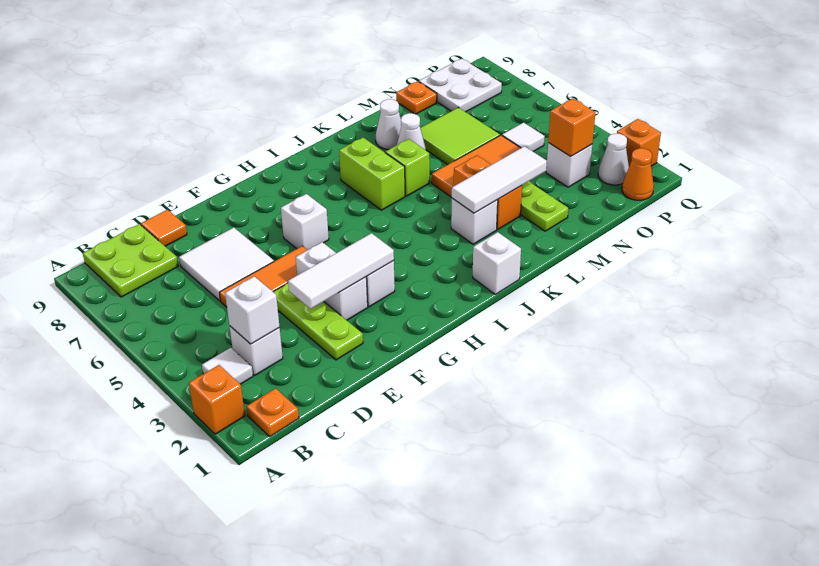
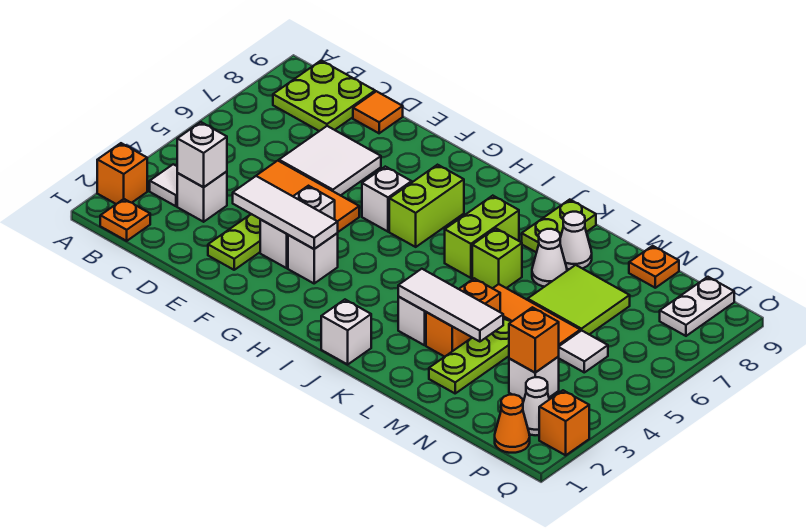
none -> lime 1x2 brick [389,165,464,247]
none -> lime 1x2 plate [522,200,596,252]
white 2x2 plate [419,59,502,112] -> white 1x2 plate [660,277,734,336]

